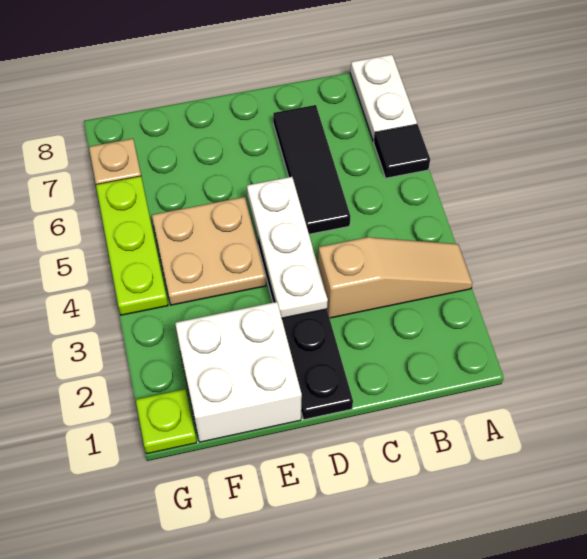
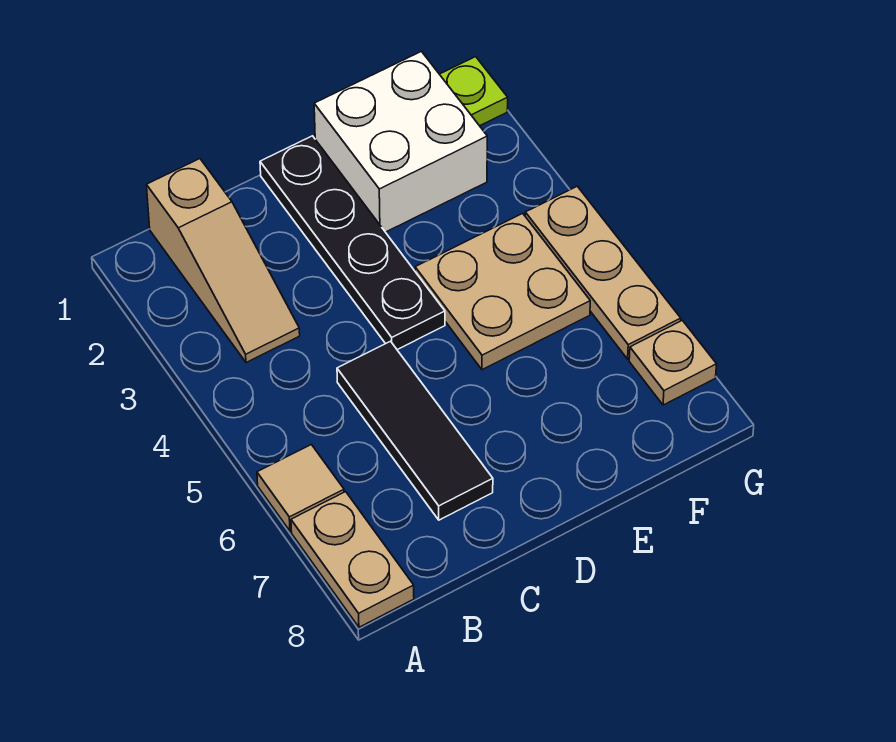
tan 1x3 slope [318,237,473,318] -> tan 1x3 slope turned to [147,159,300,363]
black 1x1 tile [374,124,430,178] -> tan 1x1 tile [257,445,344,531]
white 1x2 plate [350,54,417,141] -> tan 1x2 plate [291,492,414,627]
white 1x3 plate [247,177,328,318] -> none
lime 1x3 plate [96,176,168,315] -> tan 1x3 plate [525,186,681,359]

